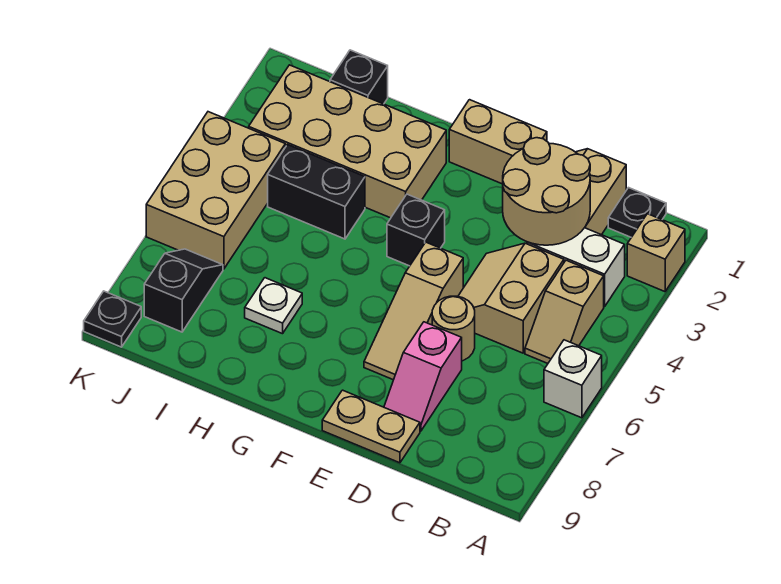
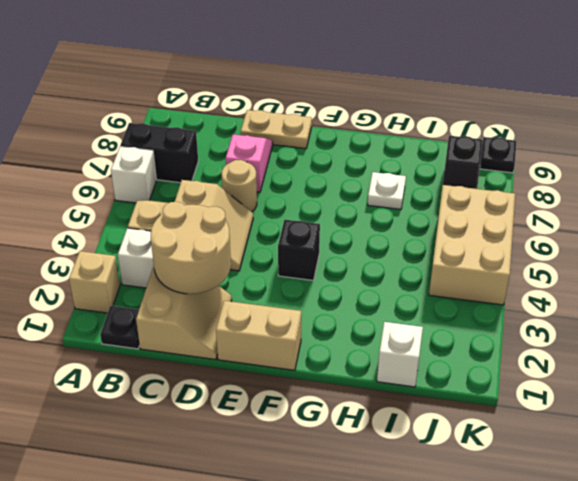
tan 1x3 slope [364,242,463,380] -> none
tan 2x4 brick [249,65,446,218] -> none
black 1x2 brick [268,145,365,239] -> black 1x2 brick moved to [120,123,198,183]
black 1x1 brick [330,50,388,104] -> white 1x1 brick [377,322,423,387]

